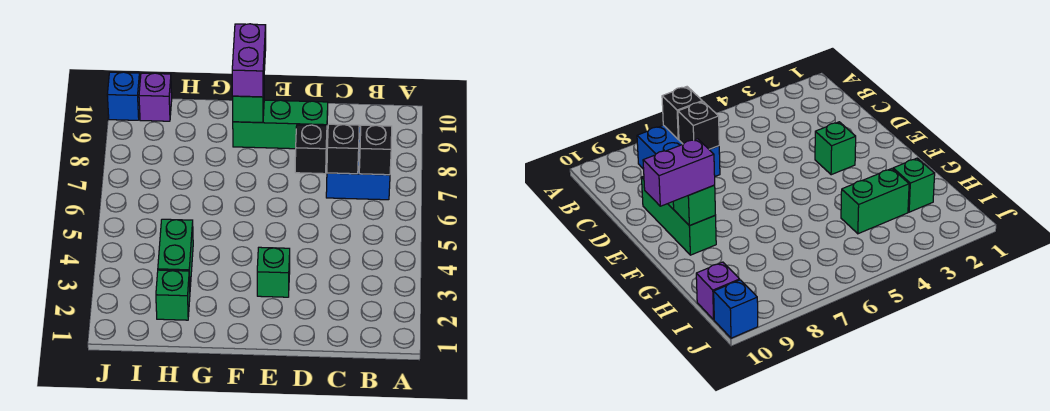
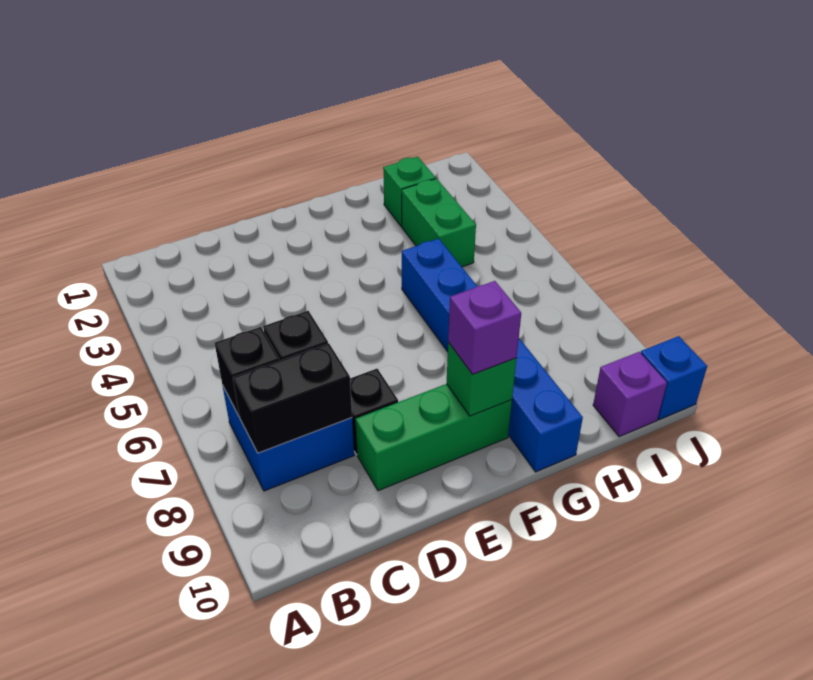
none -> black 1x2 brick [233,343,352,453]
green 1x1 brick [257,247,290,297] -> none
purple 1x2 brick [232,24,266,97] -> purple 1x1 brick [448,281,521,374]
none -> blue 1x6 brick [402,239,583,472]

